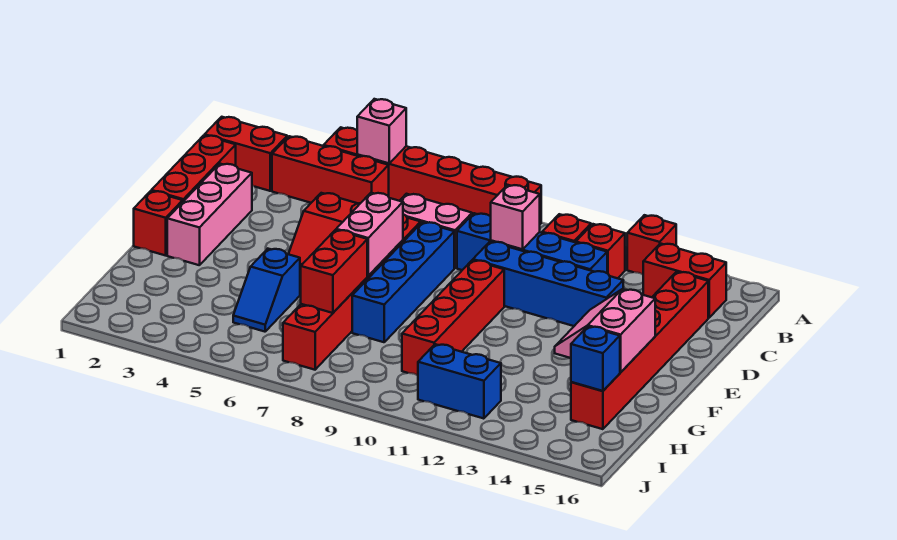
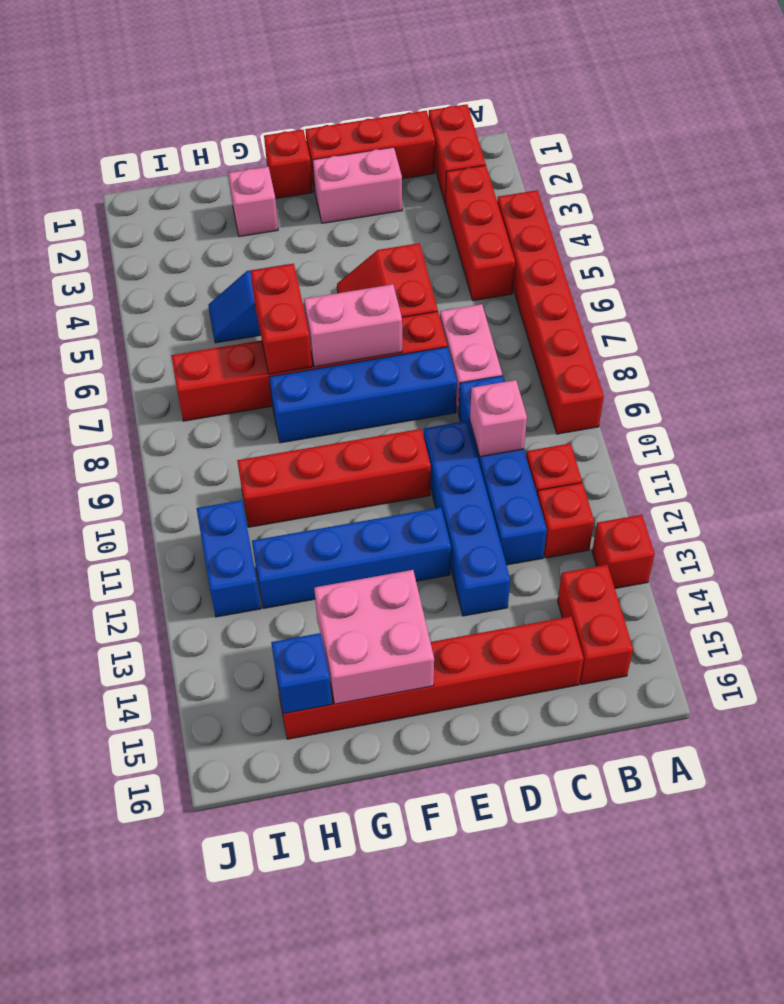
pink 1x1 brick [357,99,406,163] -> pink 1x1 brick moved to [229,167,278,237]
pink 1x3 brick [167,164,252,265] -> pink 1x2 brick [313,147,402,223]
none -> blue 1x4 brick [252,507,451,608]
pink 2x2 slope [555,289,655,372] -> pink 2x2 brick [314,570,434,704]
red 1x2 brick [301,230,367,313] -> red 1x2 brick turned to [251,264,312,374]

